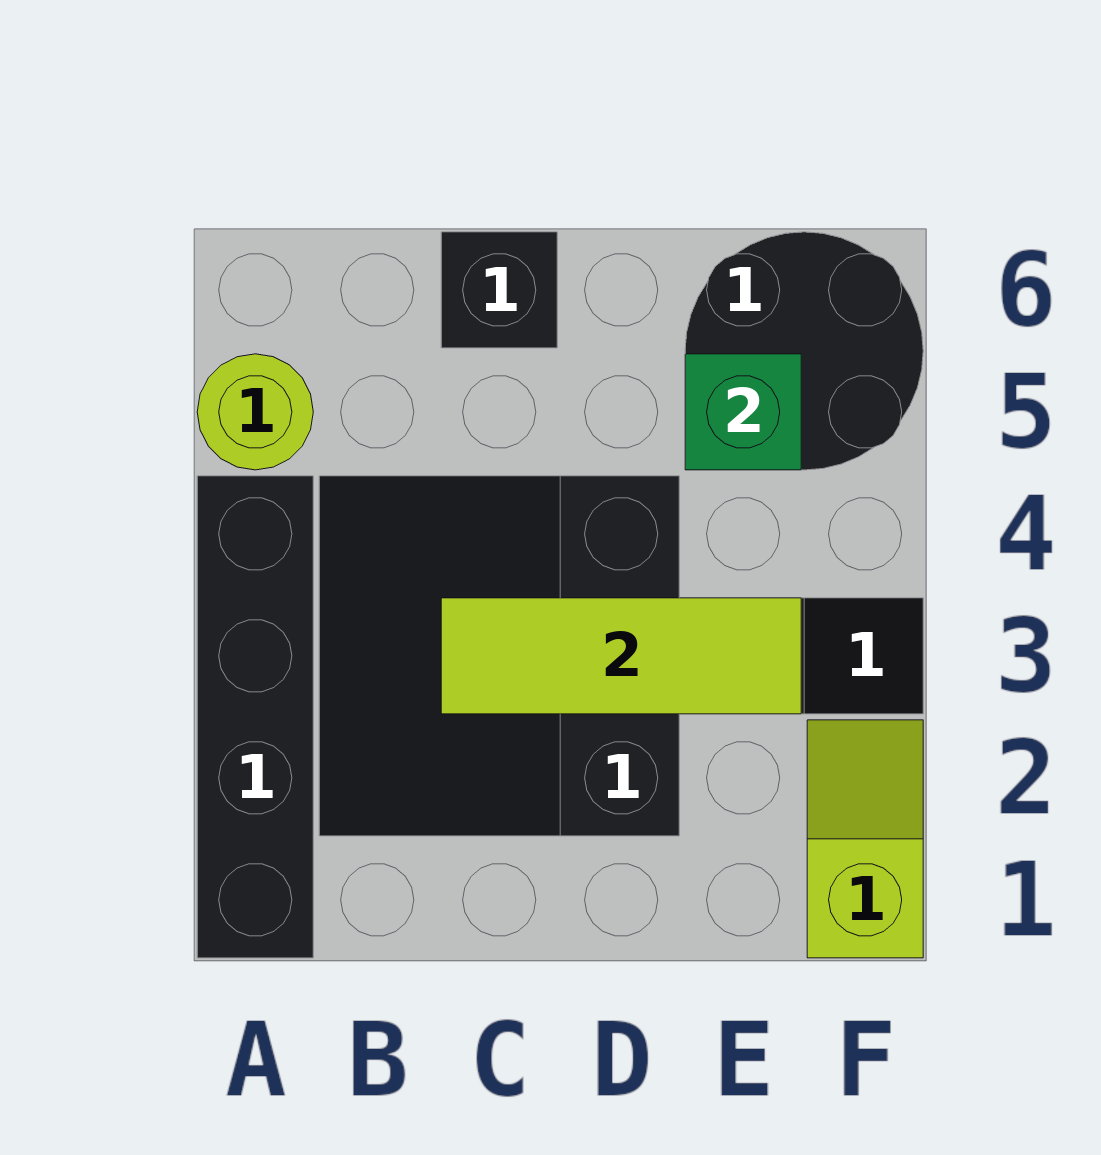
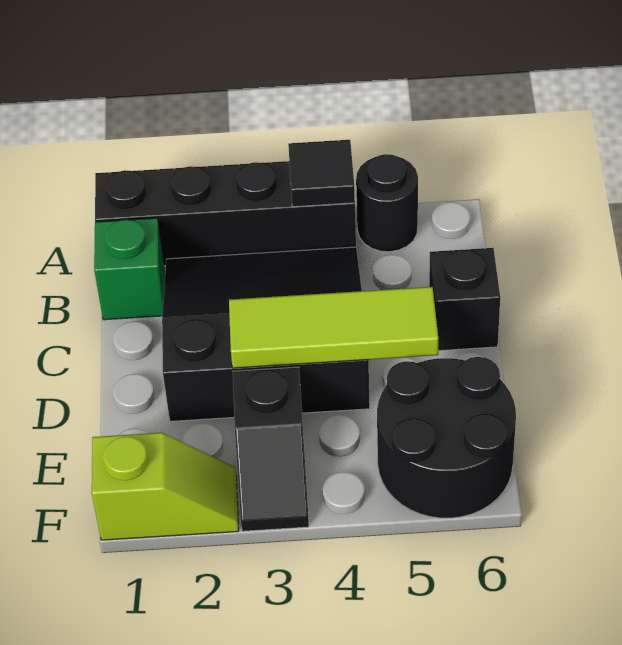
none -> black 1x1 tile [288,140,355,207]
lime 1x1 round brick [197,354,313,470] -> black 1x1 round brick [356,154,418,252]
lime 1x3 tile [441,598,801,714] -> lime 1x3 tile turned to [229,287,438,368]
green 1x1 brick [685,354,801,470] -> green 1x1 brick moved to [94,218,165,320]

